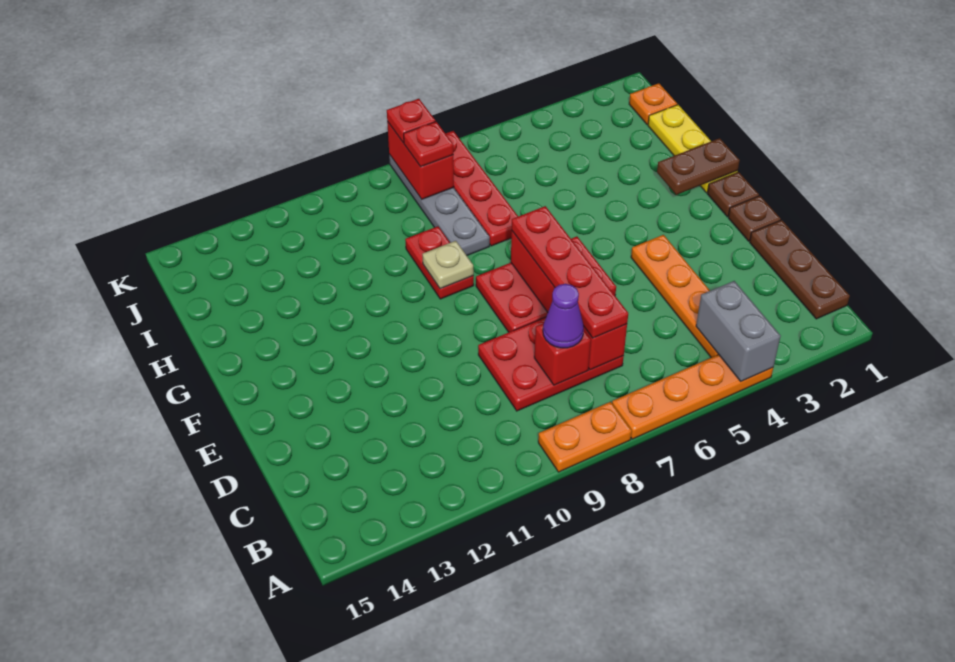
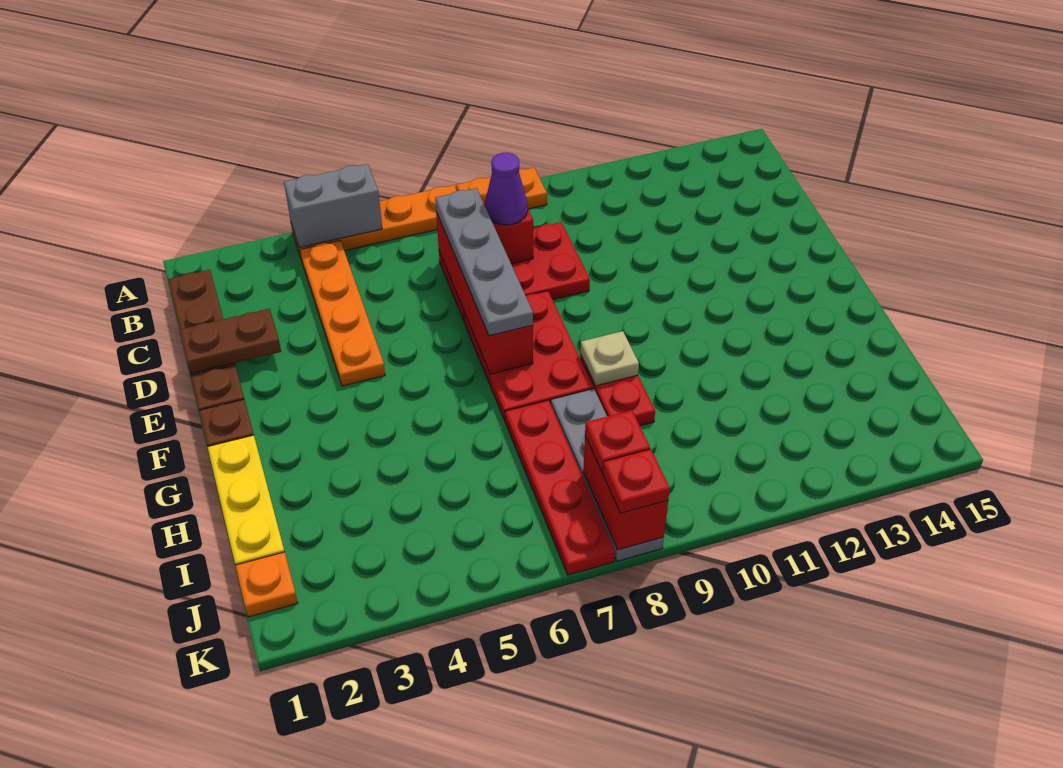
grey 1x2 brick [696,281,781,381] -> grey 1x2 brick turned to [284,164,382,248]
red 1x4 plate [512,206,628,338] -> grey 1x4 plate [435,188,533,336]
red 2x3 plate [476,236,616,332] -> red 2x3 plate turned to [464,291,593,420]
brown 1x2 plate [657,138,740,195] -> brown 1x2 plate moved to [179,309,281,374]

